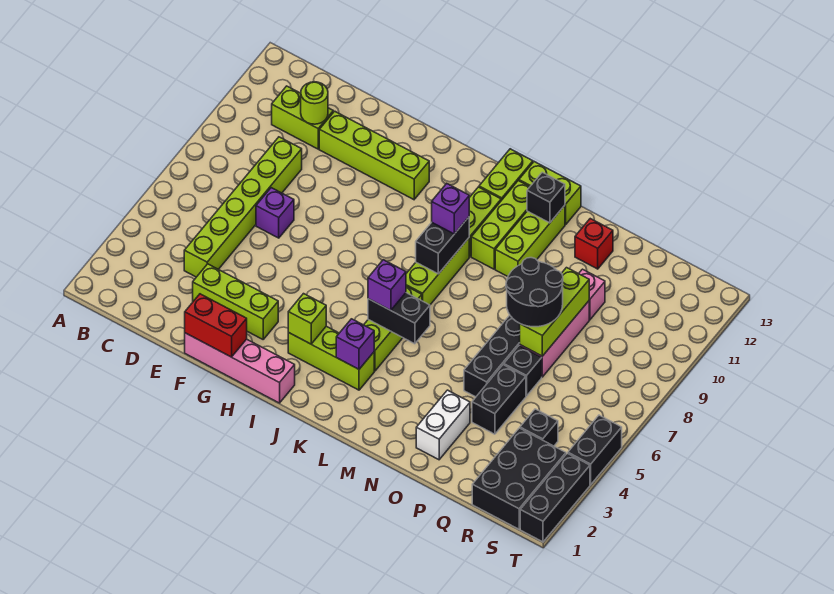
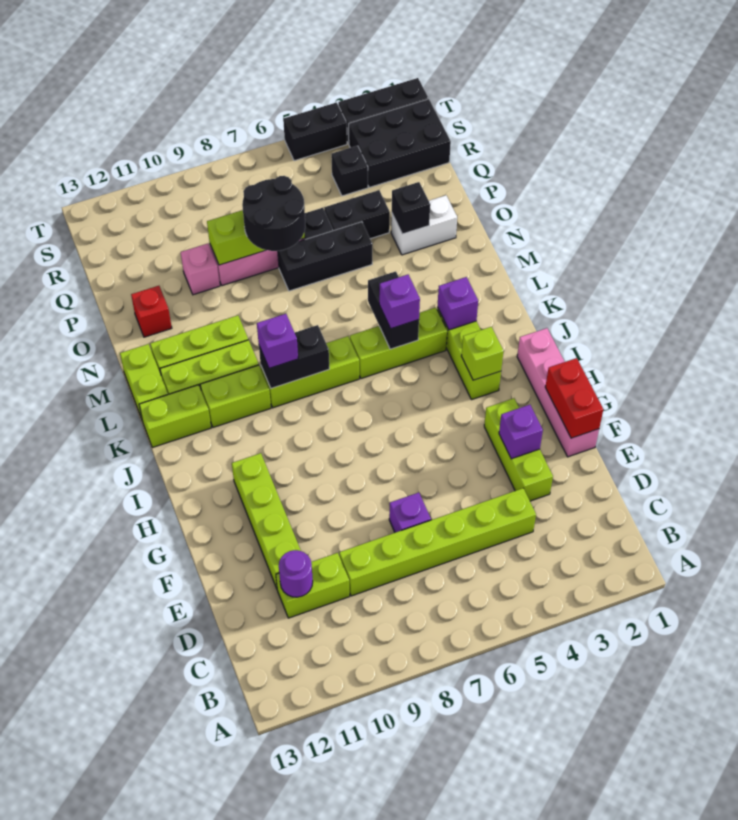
lime 1x2 brick [272,86,333,149] -> lime 1x2 brick turned to [276,553,350,618]
lime 1x1 round brick [301,82,328,124] -> purple 1x1 round brick [279,550,313,597]
none -> purple 1x1 brick [499,405,543,459]
black 1x1 brick [527,172,565,223] -> black 1x1 brick moved to [392,182,430,234]

